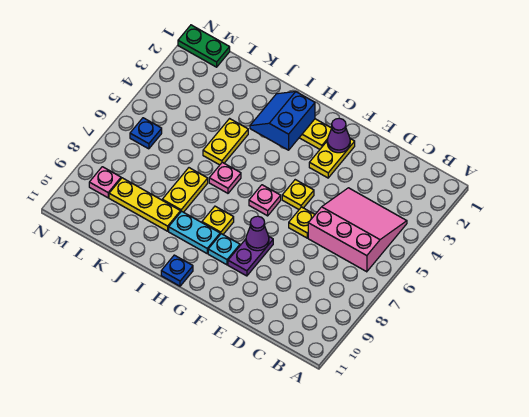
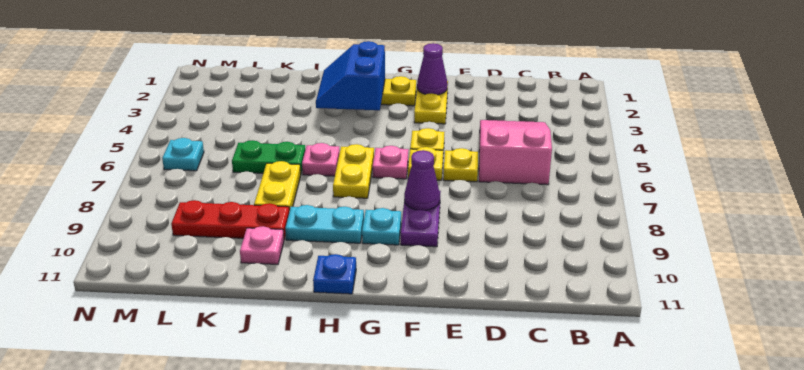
pink 3x3 slope [308,188,407,272] -> pink 2x3 slope [479,120,552,185]
yellow 1x1 plate [202,206,234,234] -> yellow 1x1 plate moved to [408,147,443,180]
yellow 1x2 plate [203,119,248,165] -> yellow 1x2 plate moved to [333,144,374,198]
yellow 1x3 plate [109,178,181,231] -> red 1x3 plate [171,200,289,239]
green 1x2 plate [178,25,230,67] -> green 1x2 plate moved to [232,140,305,173]
blue 1x1 plate [130,118,162,149] -> cyan 1x1 plate [162,138,204,171]
pink 1x1 plate [89,167,121,198] -> pink 1x1 plate moved to [240,226,284,264]

